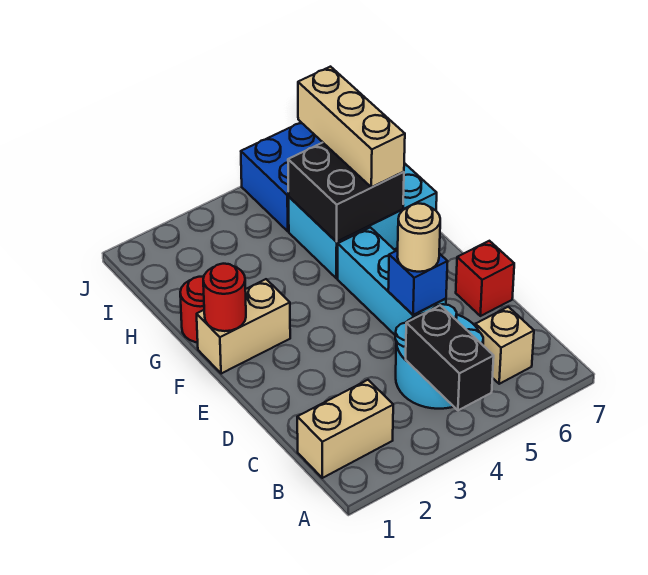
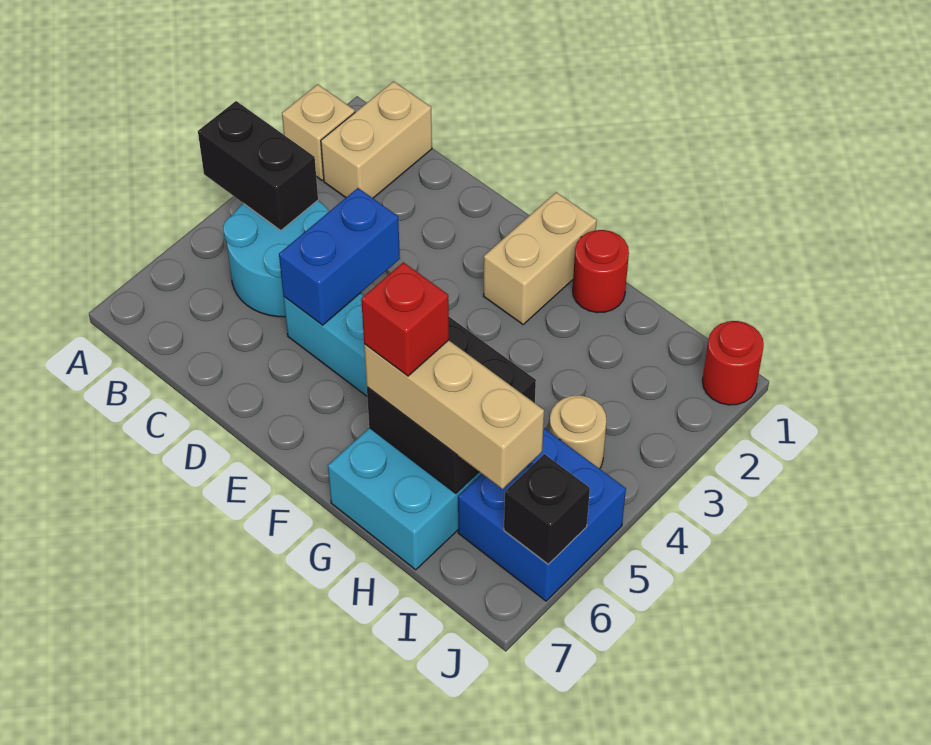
tan 1x1 brick [475,307,534,384] -> tan 1x1 brick moved to [282,84,355,180]
blue 1x1 brick [388,250,448,315] -> blue 1x2 brick [279,188,400,325]
tan 1x1 round brick [397,203,440,272] -> tan 1x1 round brick moved to [549,395,606,469]
red 1x1 brick [456,241,514,316] -> red 1x1 brick moved to [361,262,449,376]
red 1x1 round brick [203,264,246,331] -> red 1x1 round brick moved to [702,321,764,405]
none -> black 1x1 brick [504,454,590,564]

